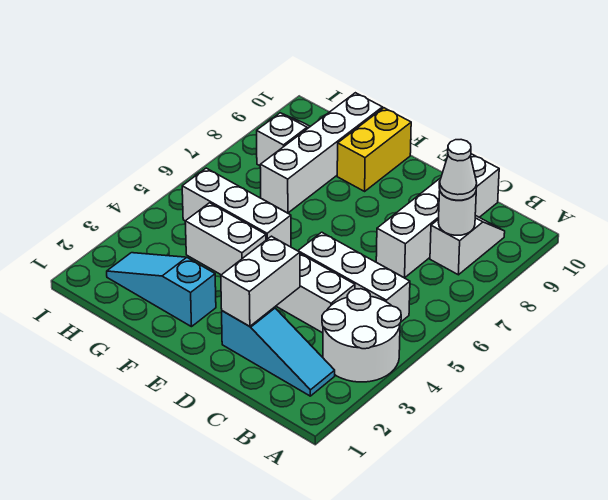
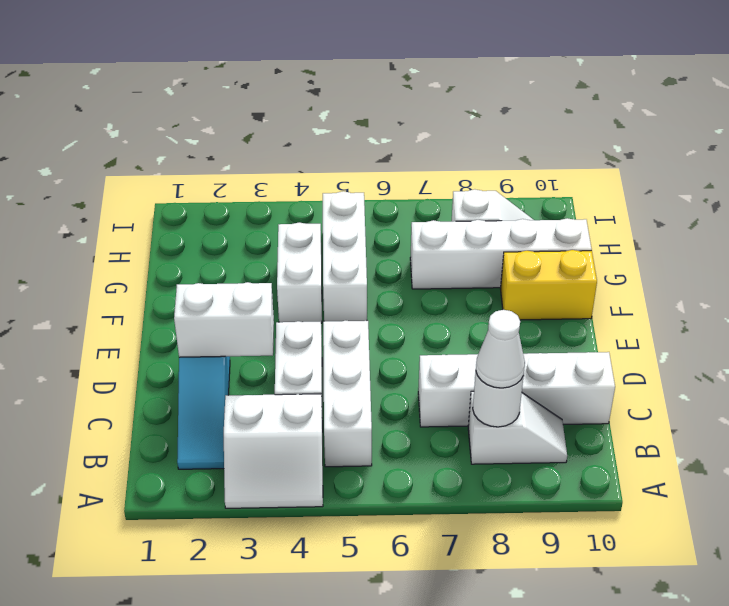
white 2x2 round brick [322,289,401,382] -> white 2x2 slope [224,394,323,508]
cyan 1x3 slope [107,253,216,327] -> none

